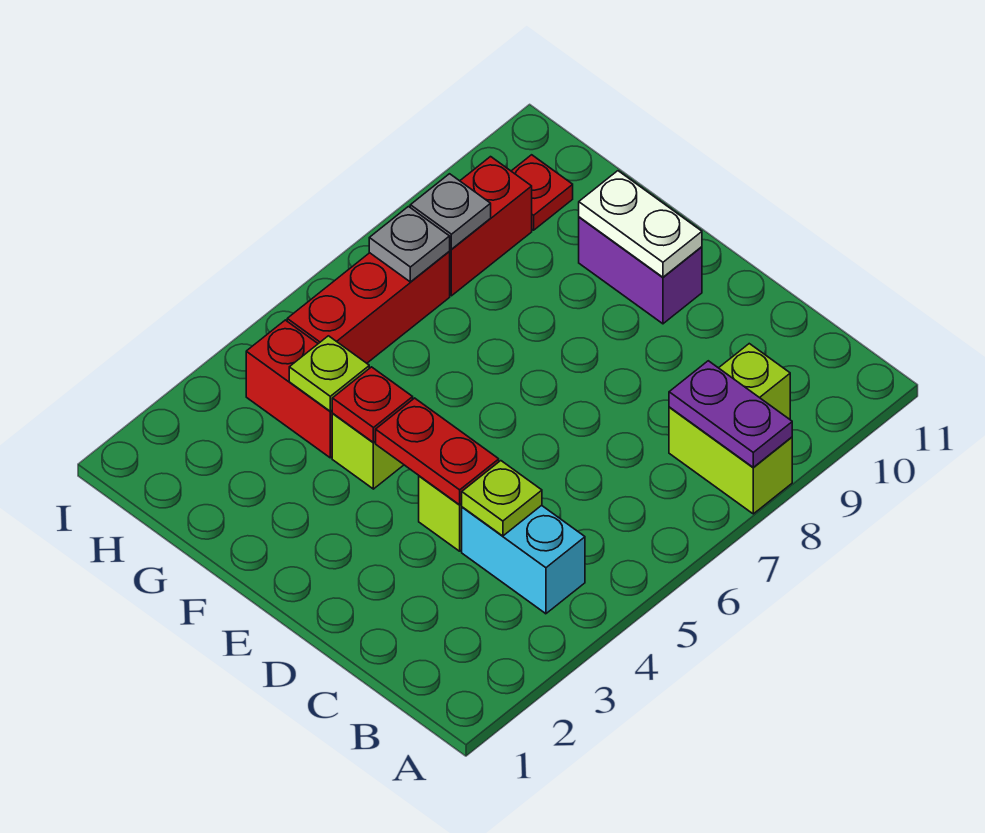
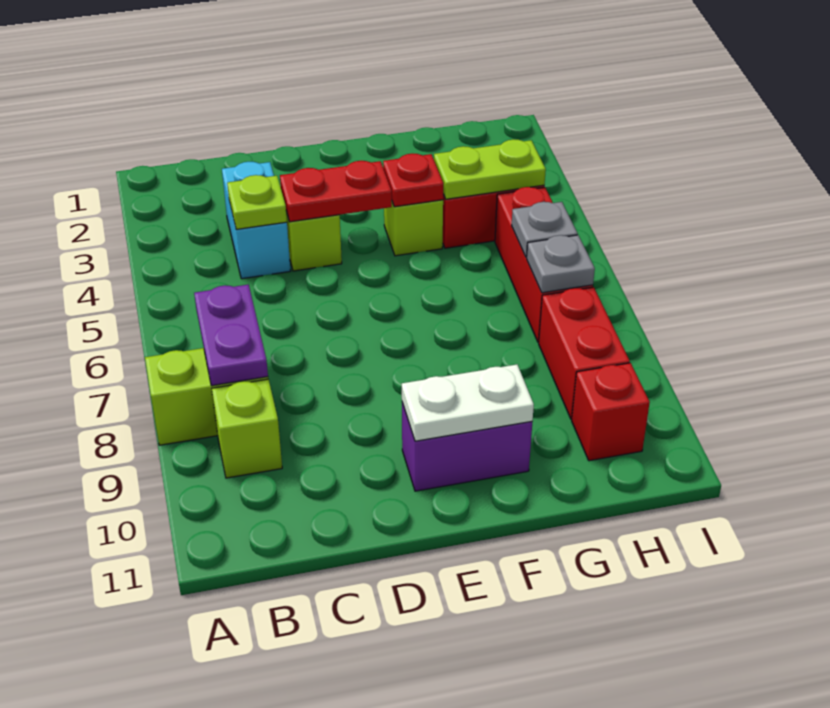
purple 1x2 plate [669,361,792,468] -> purple 1x2 plate turned to [194,285,268,386]
cyan 1x2 brick [462,505,585,614] -> cyan 1x2 brick turned to [222,162,290,279]
lime 1x1 plate [289,336,369,411] -> lime 1x2 plate [434,139,546,199]
grey 1x1 plate [410,174,491,249] -> grey 1x1 plate moved to [512,202,578,257]
red 1x1 plate [512,155,573,230] -> red 1x1 brick [572,363,650,461]

